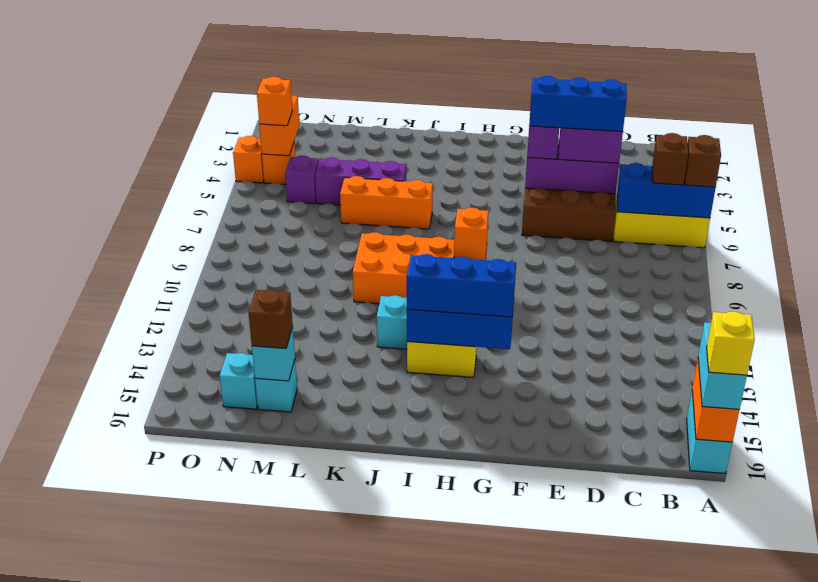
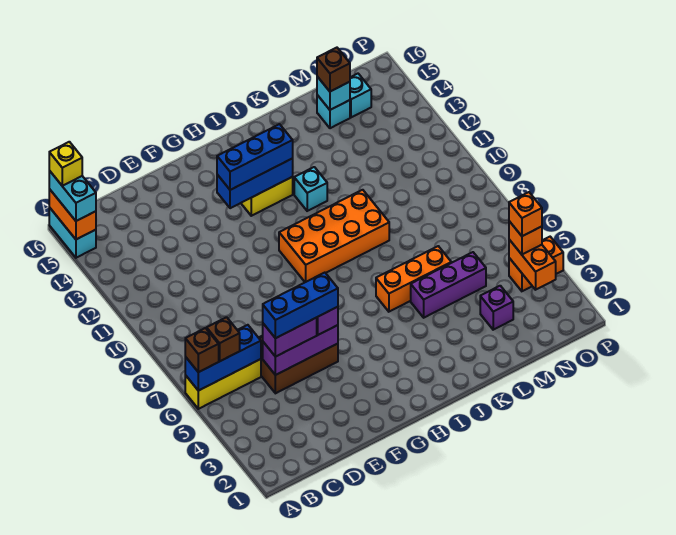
orange 1x1 brick [454,208,488,260] -> orange 1x1 brick moved to [509,192,542,236]
purple 1x1 brick [285,156,318,204] -> purple 1x1 brick moved to [480,286,513,330]

